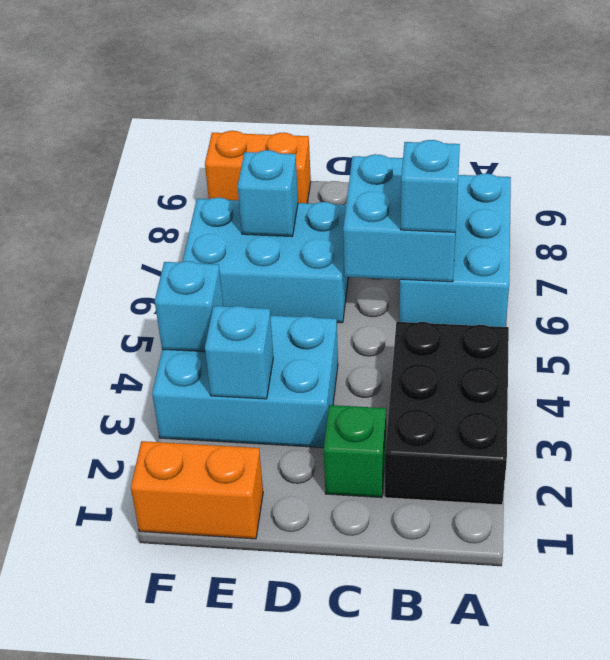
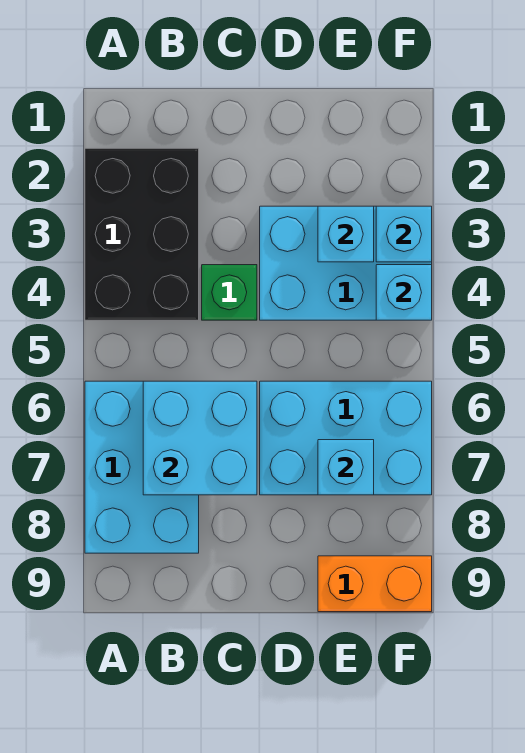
cyan 1x1 brick [401,140,460,232] -> cyan 1x1 brick moved to [376,206,432,262]
green 1x1 brick [324,405,386,498] -> green 1x1 brick moved to [202,265,257,320]
orange 1x2 brick [131,441,263,539] -> none

